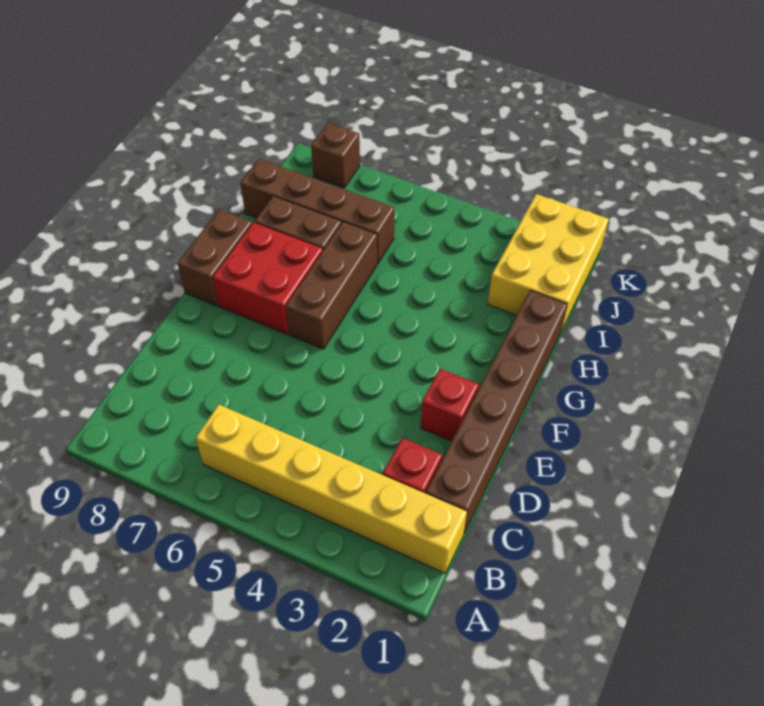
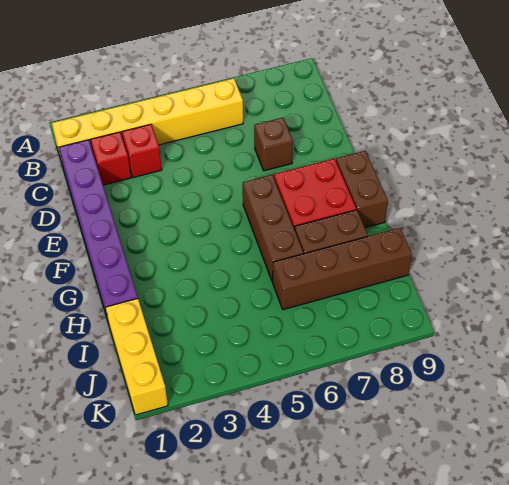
brown 1x6 brick [426,290,567,533] -> purple 1x6 brick [59,140,138,323]
red 1x1 brick [421,369,479,441] -> red 1x1 brick moved to [122,124,162,178]
yellow 2x3 brick [488,194,609,331] -> yellow 1x3 brick [106,299,168,415]
brown 1x1 brick [311,123,360,188] -> brown 1x1 brick moved to [254,118,293,171]

